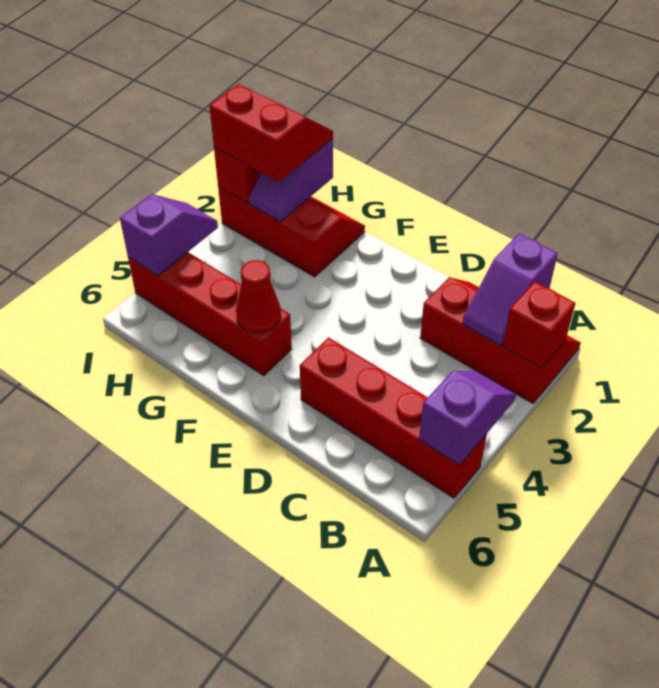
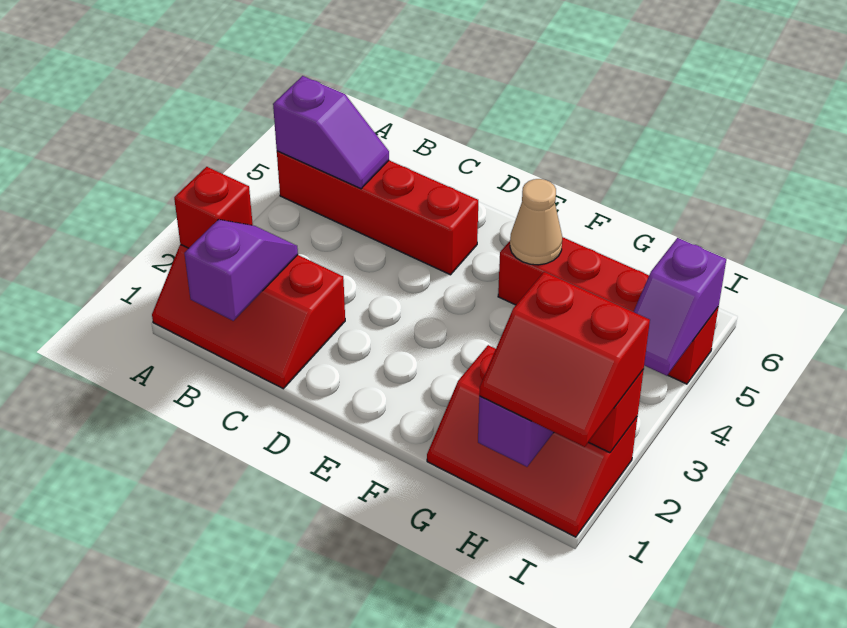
purple 1x2 slope [419,371,516,465] -> purple 1x2 slope turned to [273,76,389,189]
red 1x1 cone [236,260,281,333] -> tan 1x1 cone [510,179,562,265]

